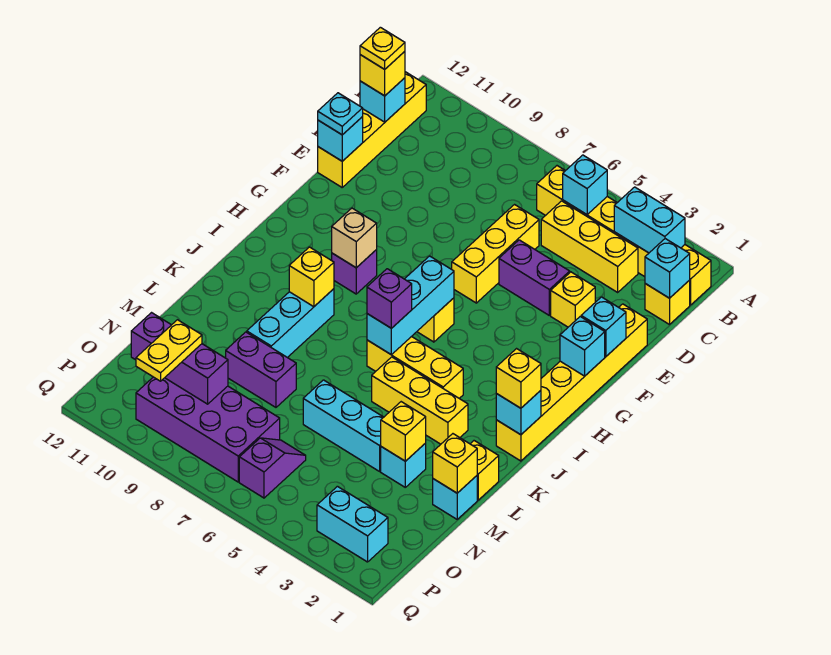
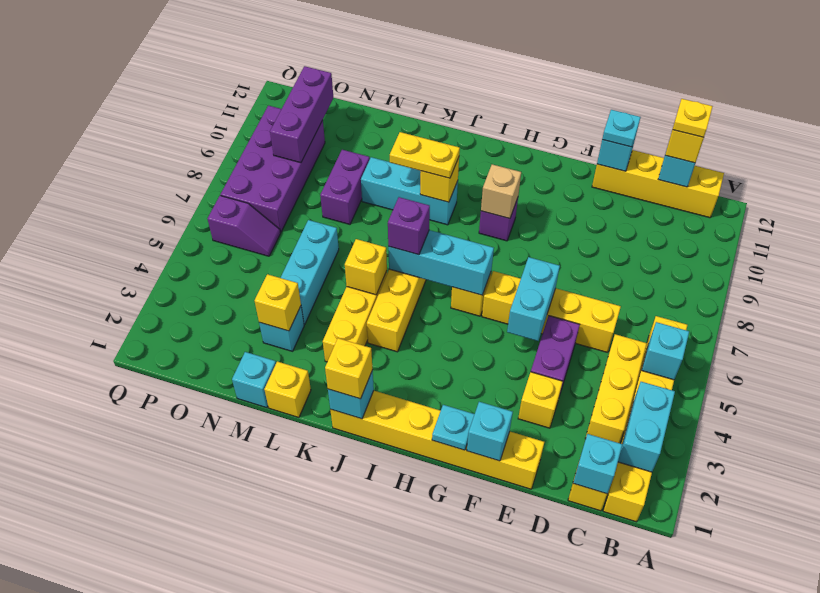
yellow 1x3 brick [452,205,539,303] -> yellow 1x4 brick [482,271,621,352]
cyan 1x1 brick [560,317,605,376] -> cyan 1x1 plate [432,405,474,450]
yellow 1x1 brick [433,434,477,493] -> yellow 1x1 brick moved to [345,239,387,295]
yellow 1x2 plate [136,320,202,381] -> yellow 1x2 plate moved to [390,132,460,178]
cyan 1x2 brick [317,486,388,562] -> cyan 1x2 brick moved to [507,257,560,341]

